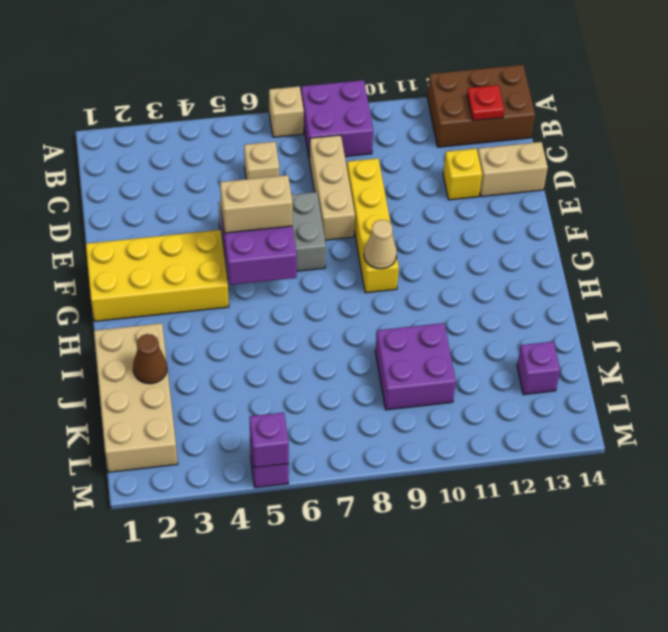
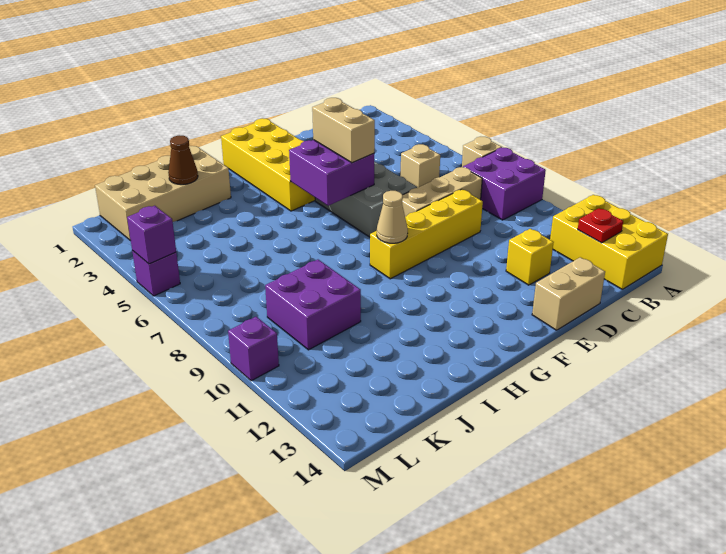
brown 2x3 brick [427,65,535,147] -> yellow 2x3 brick [550,195,668,289]
tan 1x2 brick [478,142,548,197] -> tan 1x2 brick turned to [532,257,605,330]
purple 1x1 brick [517,341,560,395] -> purple 1x1 brick moved to [228,317,279,381]

